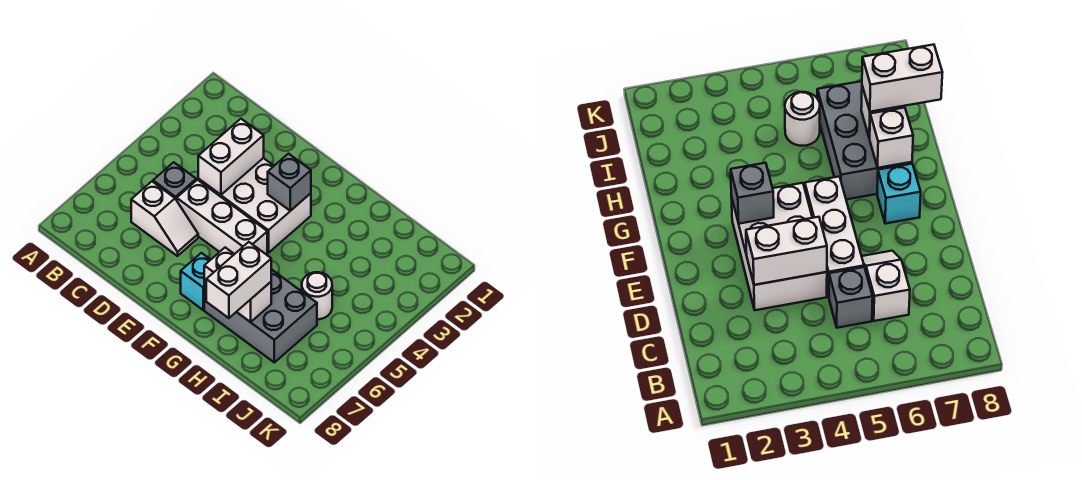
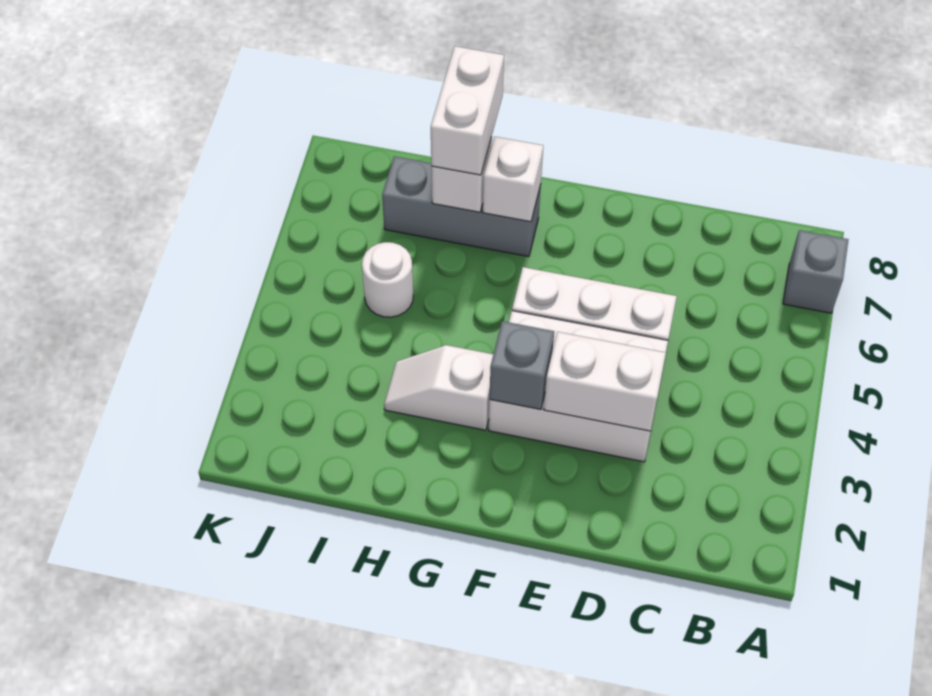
grey 1x1 brick [153,162,196,200] -> grey 1x1 brick moved to [783,230,849,313]
white 1x2 slope [131,182,198,256] -> white 1x2 slope moved to [384,345,493,430]
white 1x2 brick [198,119,264,195] -> white 1x2 brick turned to [544,332,666,431]
cyan 1x1 brick [181,253,211,310] -> none
grey 2x3 brick [204,269,317,362] -> grey 1x3 brick [382,156,541,257]

